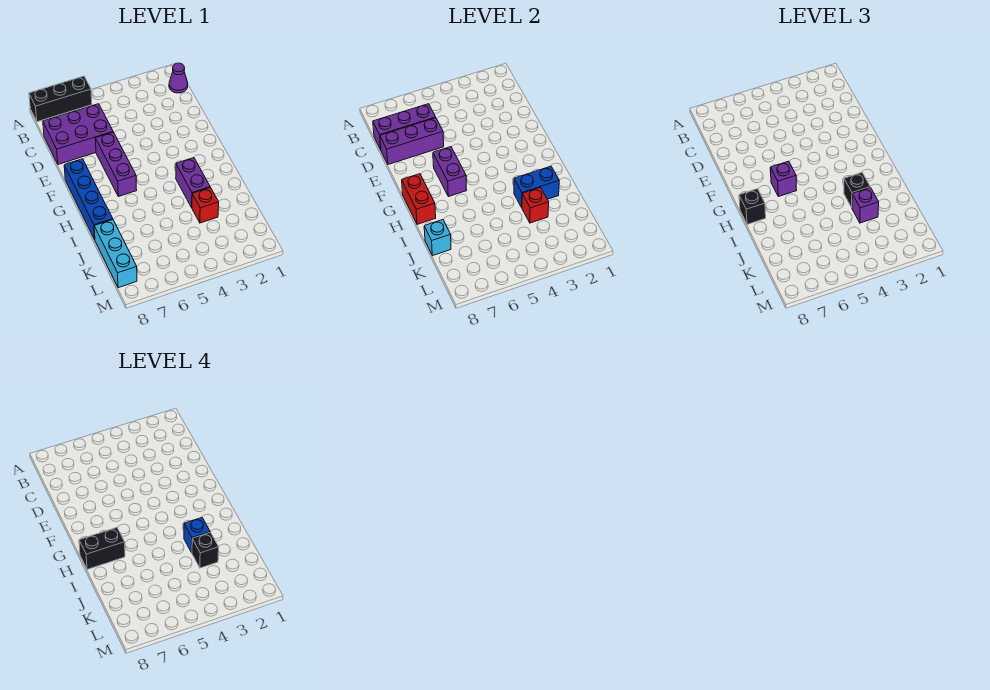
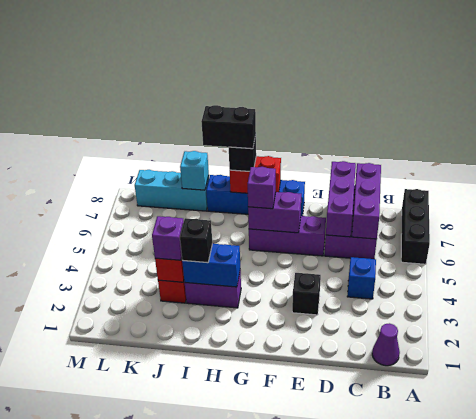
black 1x2 brick [79,528,125,569] -> black 1x2 brick turned to [201,105,256,149]
blue 1x2 brick [514,166,559,207] -> blue 1x2 brick turned to [182,244,240,287]
blue 1x1 brick [184,518,210,552] -> blue 1x1 brick moved to [347,257,376,299]
black 1x1 brick [192,532,219,568] -> black 1x1 brick moved to [292,273,321,315]

